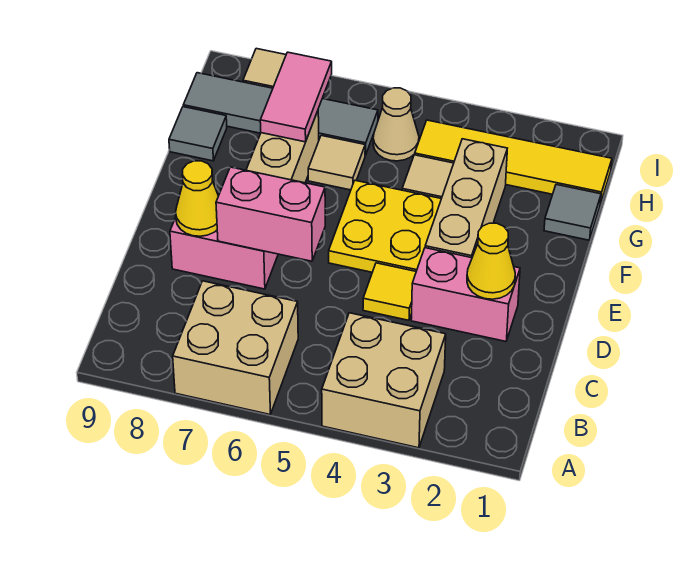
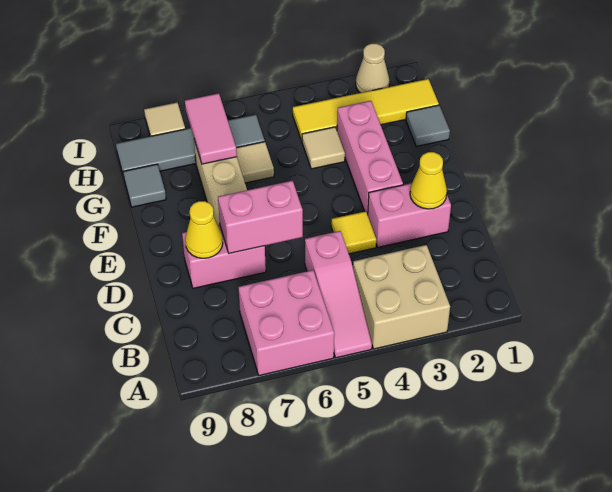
none -> pink 1x3 slope [305,231,372,358]
tan 2x2 brick [173,281,298,414] -> pink 2x2 brick [238,270,334,375]
tan 1x3 brick [425,139,507,258] -> pink 1x3 brick [337,101,403,215]
yellow 2x2 plate [329,180,441,272] -> none
tan 1x1 cone [373,88,419,161] -> tan 1x1 cone moved to [356,44,389,93]

